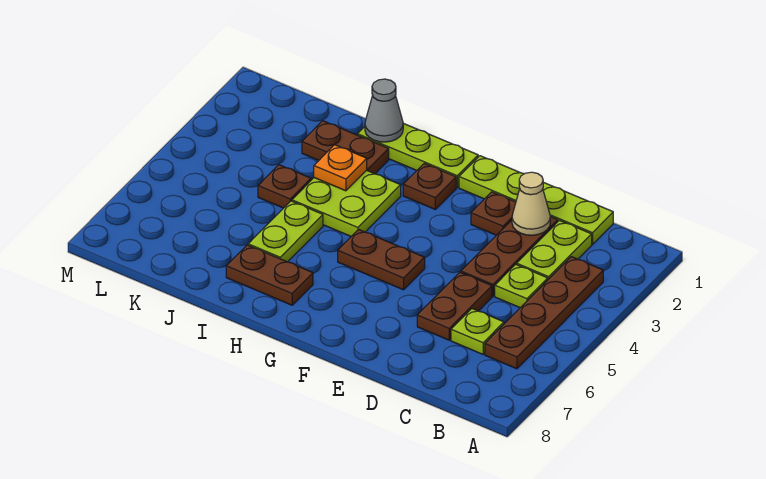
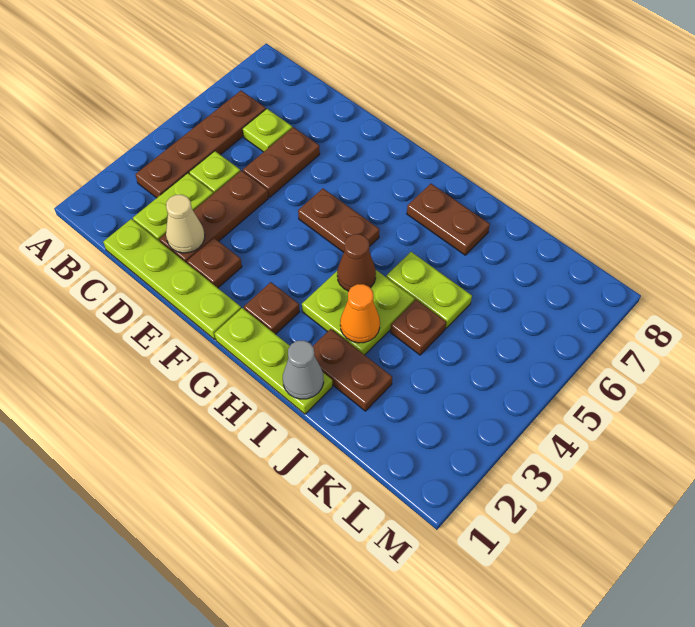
none -> brown 1x1 cone [337,234,376,291]
orange 1x1 plate [314,145,367,191] -> orange 1x1 cone [340,284,380,343]
lime 1x2 plate [248,201,323,262] -> lime 1x2 plate turned to [386,252,472,328]

